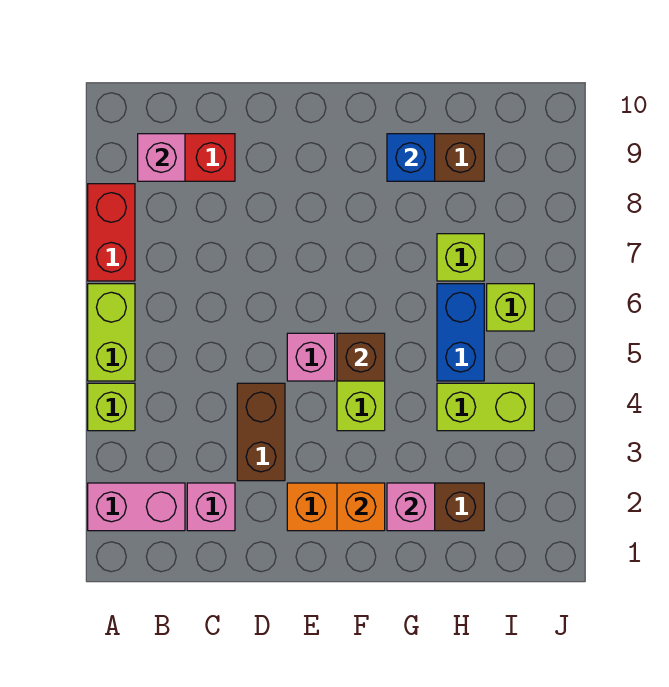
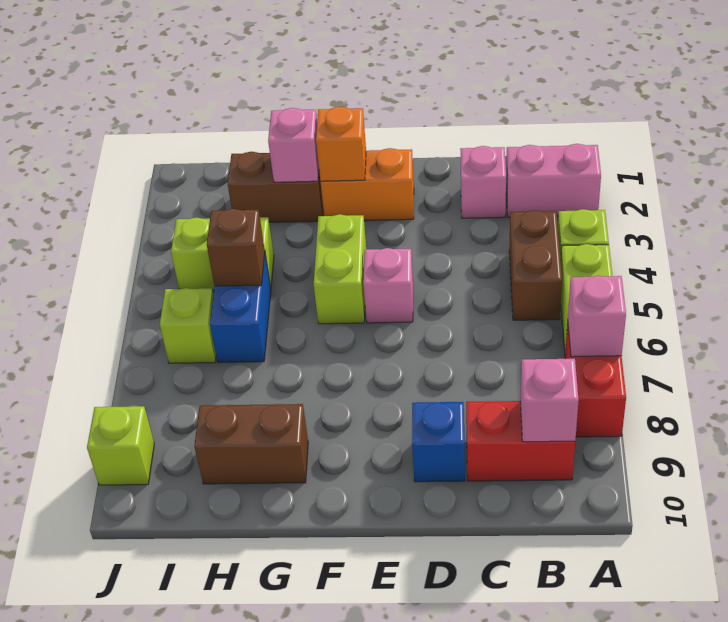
none -> pink 1x1 brick [568,276,626,357]
brown 1x2 brick [237,383,285,481] -> brown 1x2 brick moved to [509,210,562,320]
brown 1x1 brick [337,333,385,381] -> brown 1x1 brick moved to [207,209,265,286]
blue 1x1 brick [387,134,435,181] -> blue 1x1 brick moved to [412,402,465,482]
lime 1x1 brick [437,234,484,281] -> lime 1x1 brick moved to [87,406,154,485]

